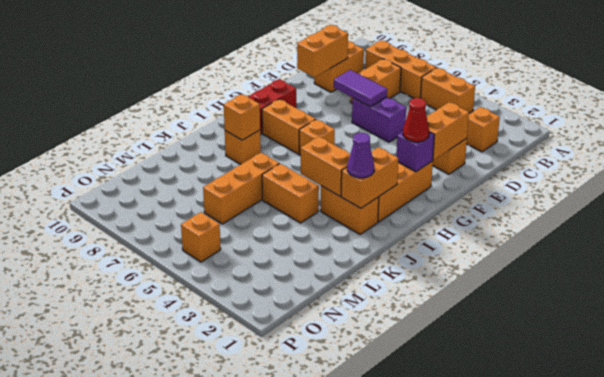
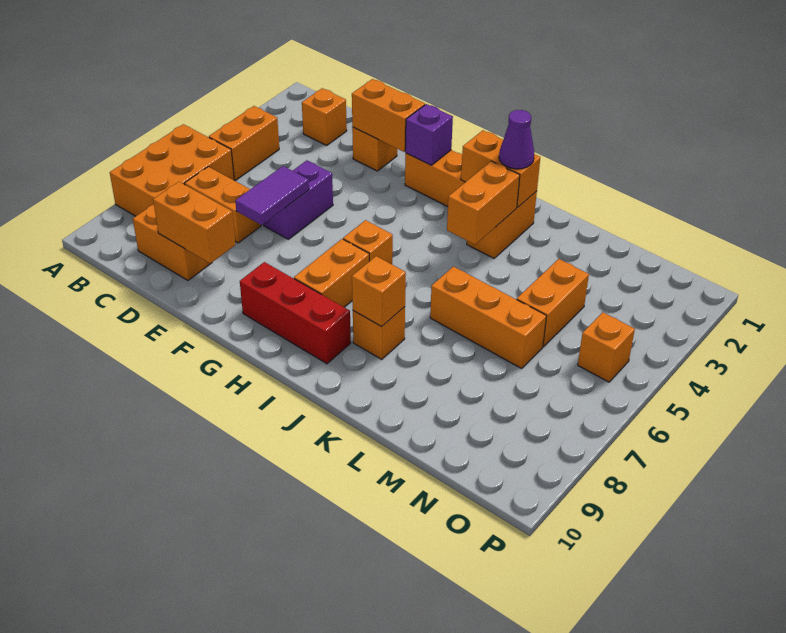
orange 1x3 brick [365,41,436,98] -> orange 2x3 brick [110,124,234,216]
red 1x1 cone [403,98,429,142] -> none
orange 1x2 brick [262,164,319,223] -> orange 1x2 brick moved to [517,259,589,347]

